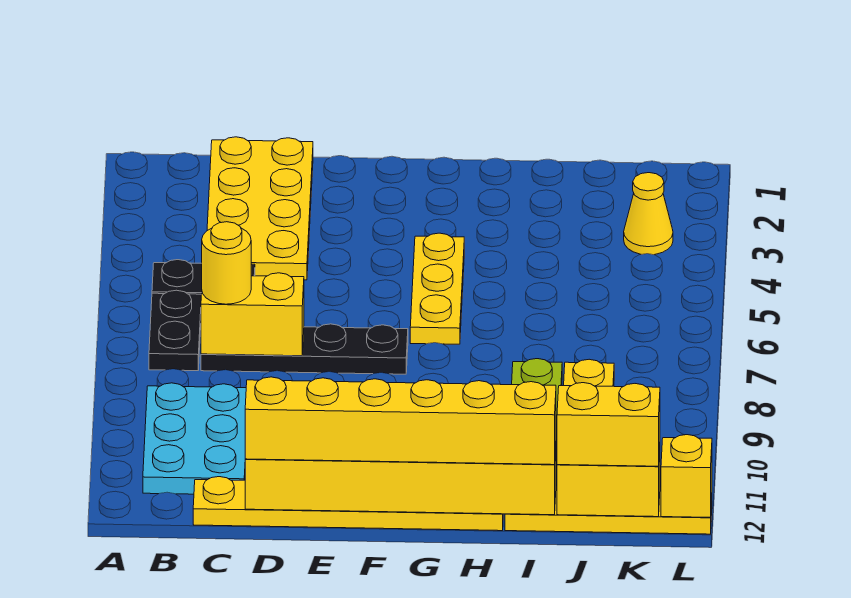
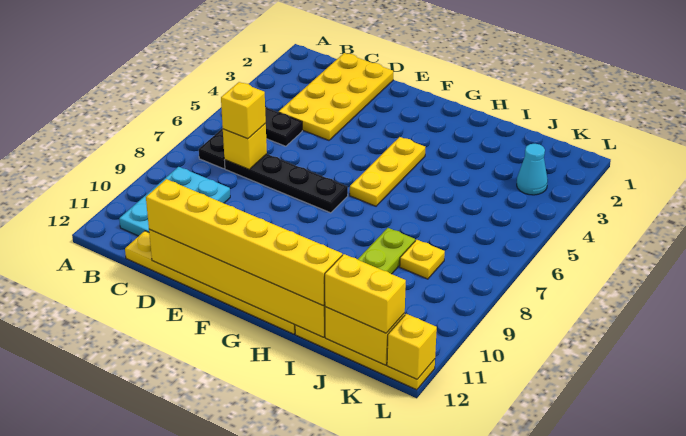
yellow 1x2 brick [201,273,304,356] -> yellow 1x1 brick [223,124,267,169]
yellow 1x1 round brick [202,222,251,304] -> yellow 1x1 brick [221,82,266,139]
yellow 1x1 cone [624,173,673,255] -> cyan 1x1 cone [517,144,548,195]

